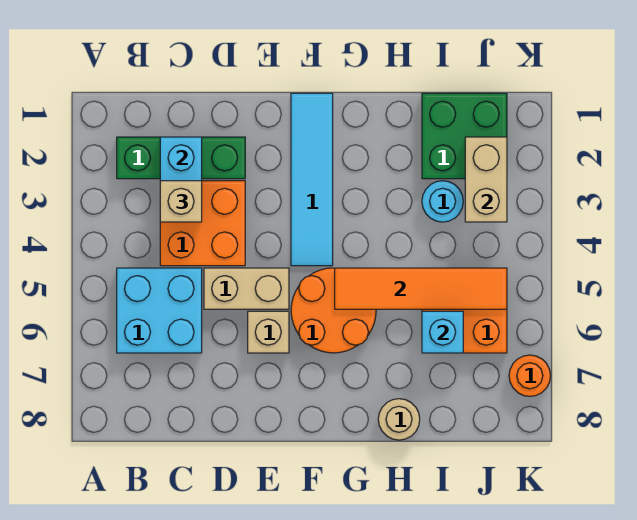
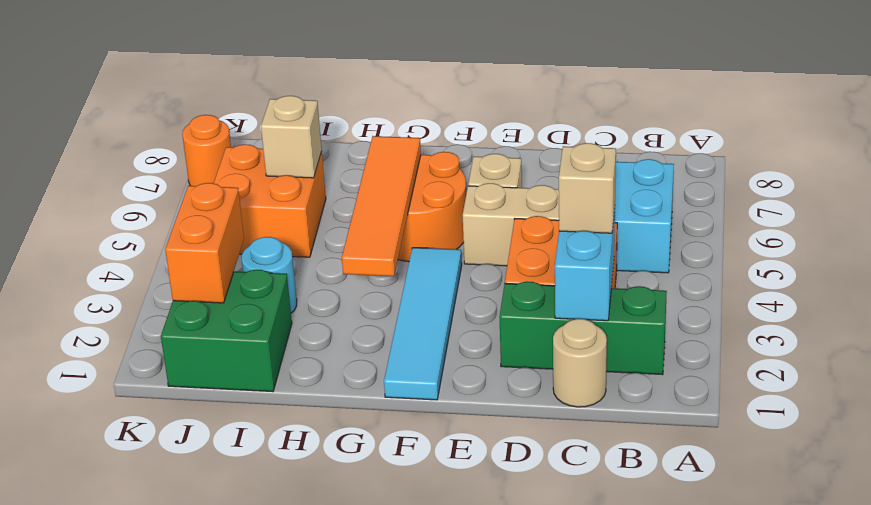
orange 1x4 tile [335,268,507,309] -> orange 1x4 tile turned to [342,136,421,276]
tan 1x1 round brick [378,399,420,440] -> tan 1x1 round brick moved to [553,319,607,407]
cyan 1x1 brick [422,311,463,353] -> tan 1x1 brick [261,96,322,178]
tan 1x2 brick [465,137,507,222] -> orange 1x2 brick [165,183,244,303]

